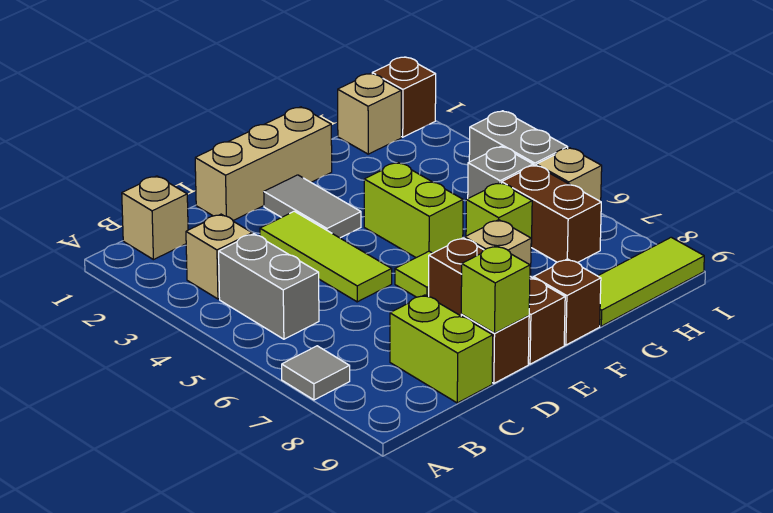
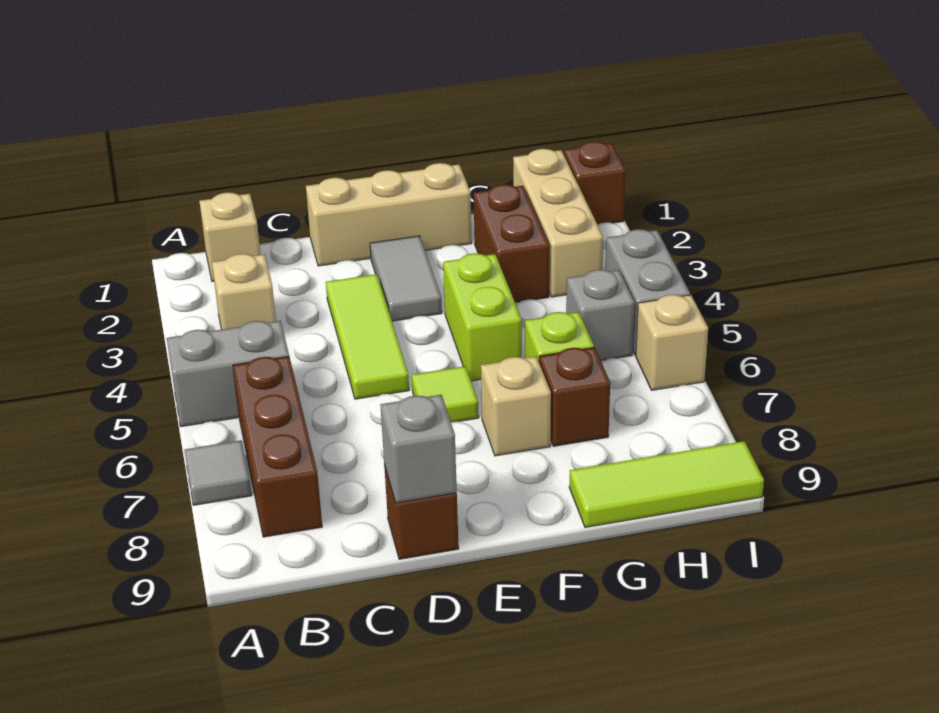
grey 1x2 brick [219,234,319,339] -> grey 1x2 brick turned to [167,321,289,427]
lime 1x2 brick [390,295,493,403] -> none
lime 1x1 brick [461,246,530,333] -> grey 1x1 brick [380,395,457,503]
brown 1x3 brick [429,238,565,364] -> brown 1x3 brick moved to [233,356,322,537]
brown 1x1 brick [534,259,601,345] -> brown 1x1 brick moved to [539,347,610,446]
tan 1x1 brick [338,73,401,154] -> tan 1x3 brick [513,149,603,297]
brown 1x2 brick [502,165,601,263] -> brown 1x2 brick moved to [474,184,549,302]

